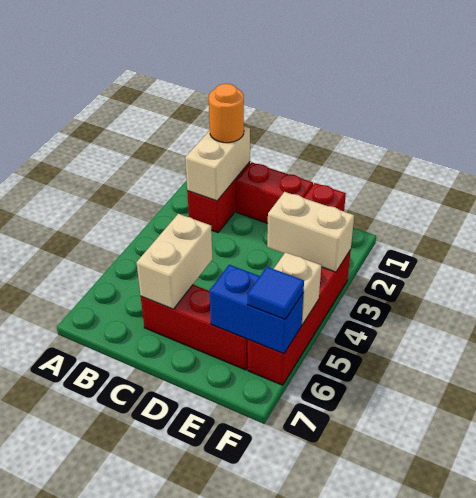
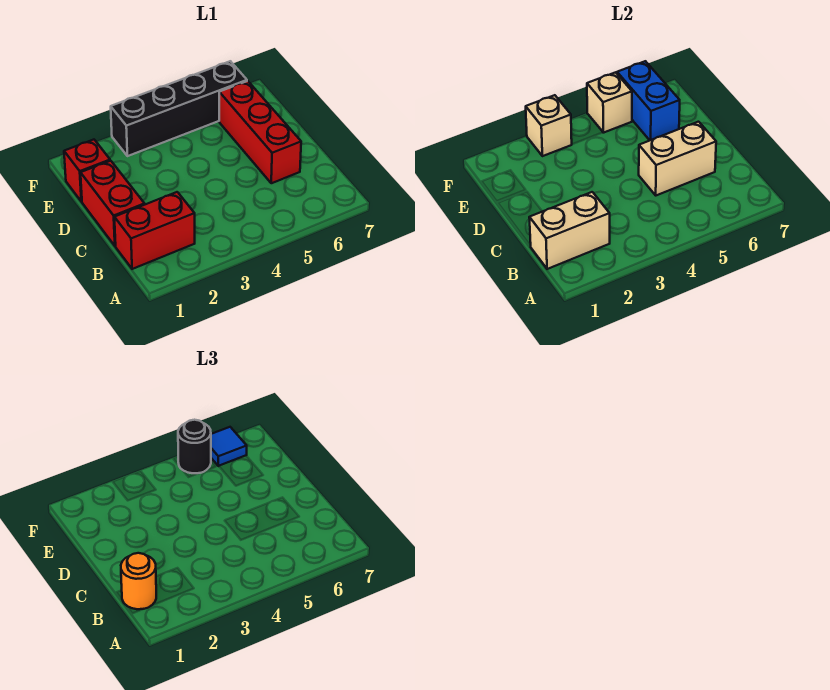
tan 1x2 brick [267,192,354,272] -> tan 1x1 brick [526,95,572,156]
red 1x4 brick [248,250,351,385] -> black 1x4 brick [111,61,247,156]
none -> black 1x1 round brick [178,420,211,473]

